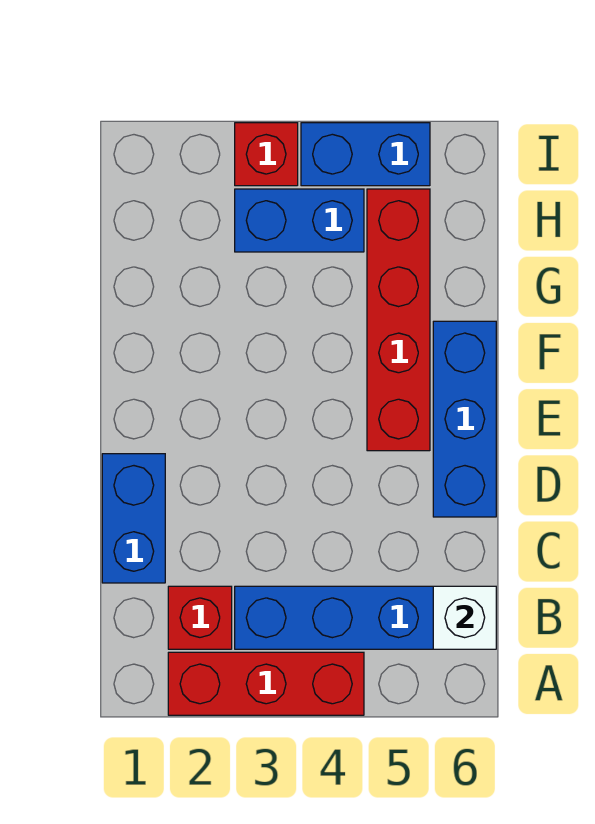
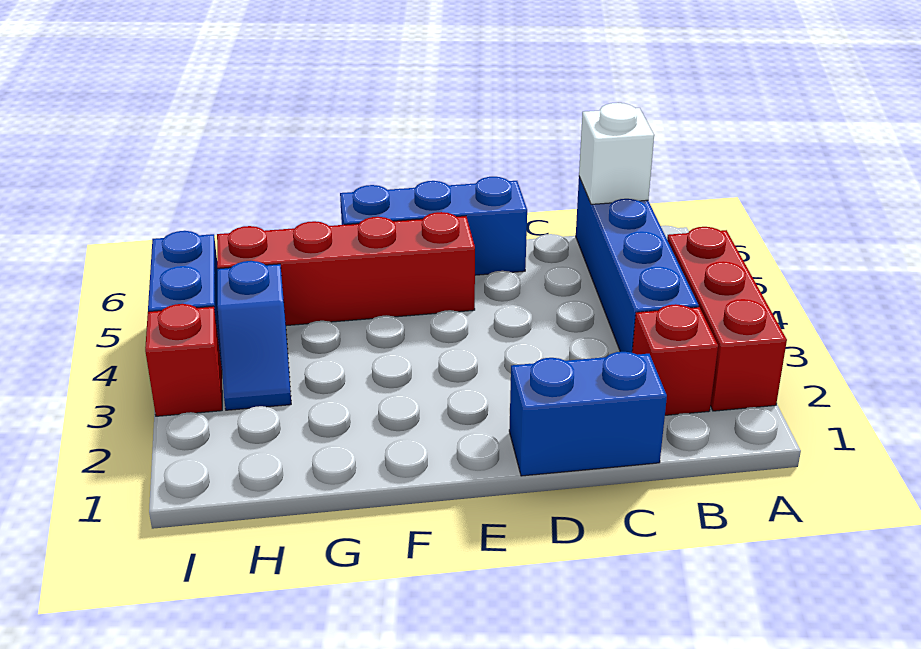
blue 1x2 brick [235,189,364,252] -> blue 1x2 slope [217,261,291,410]

